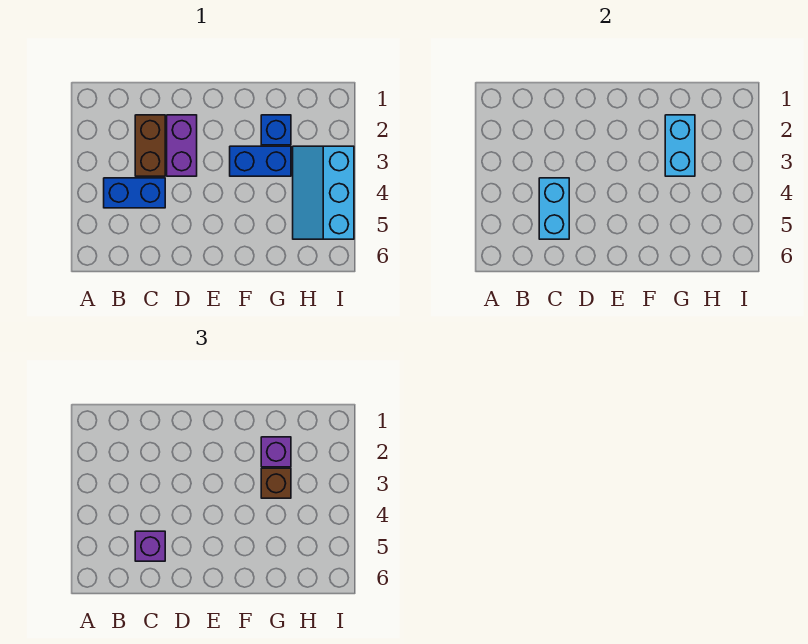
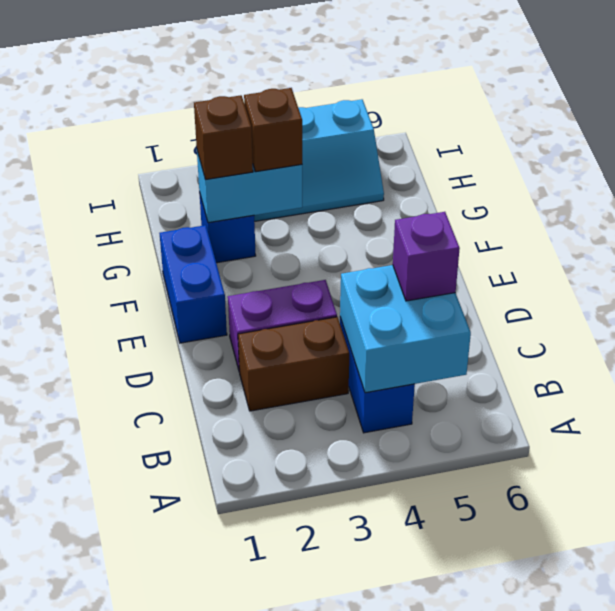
cyan 1x2 brick [539,178,569,239] -> cyan 2x2 brick [340,265,471,393]
blue 1x2 brick [230,146,291,176] -> blue 1x2 brick moved to [160,225,227,343]
purple 1x1 brick [261,437,291,467] -> brown 1x1 brick [194,95,253,180]

